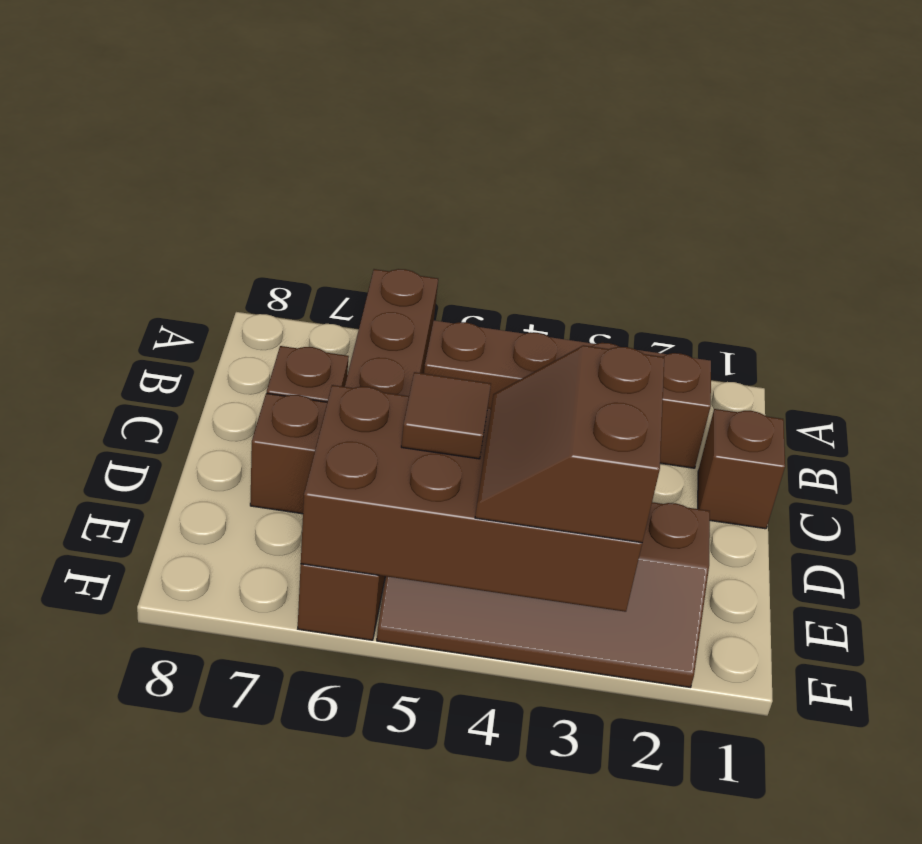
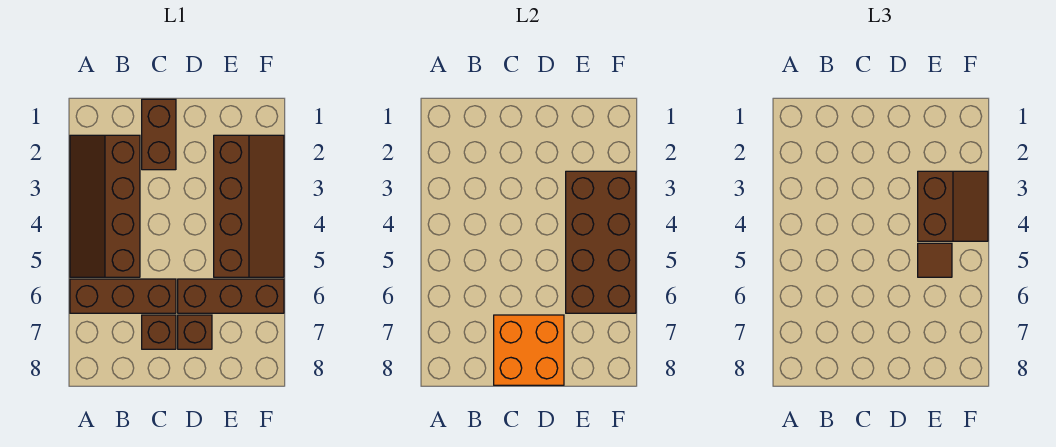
brown 1x1 brick [698,409,785,529] -> brown 1x2 brick [142,99,176,170]
none -> orange 2x2 brick [494,315,564,385]
brown 2x2 slope [475,345,664,543] -> brown 2x2 slope turned to [918,171,988,241]

